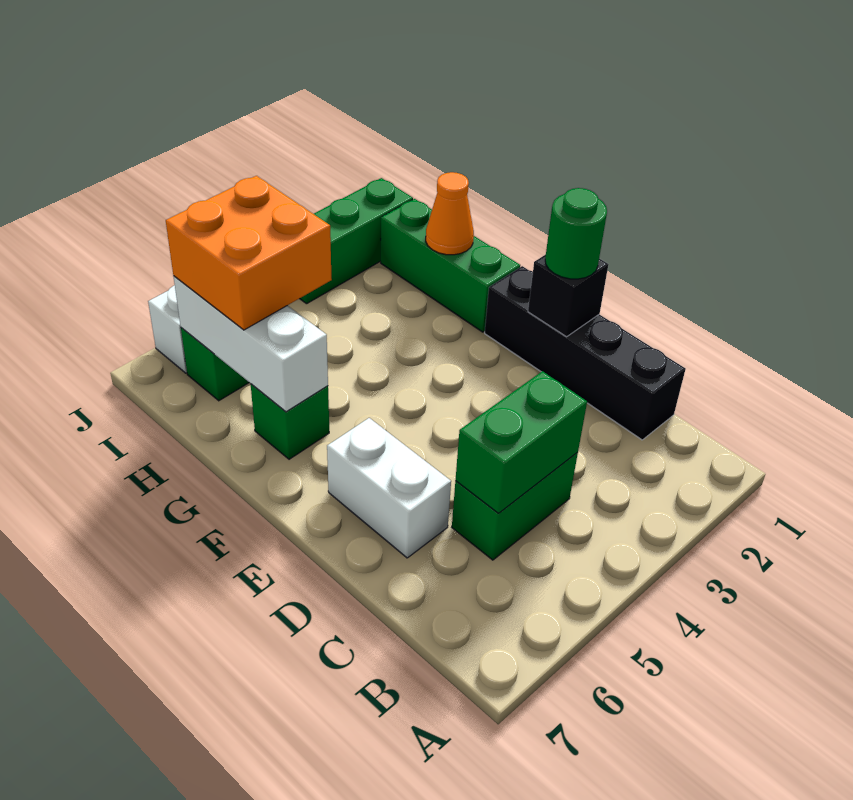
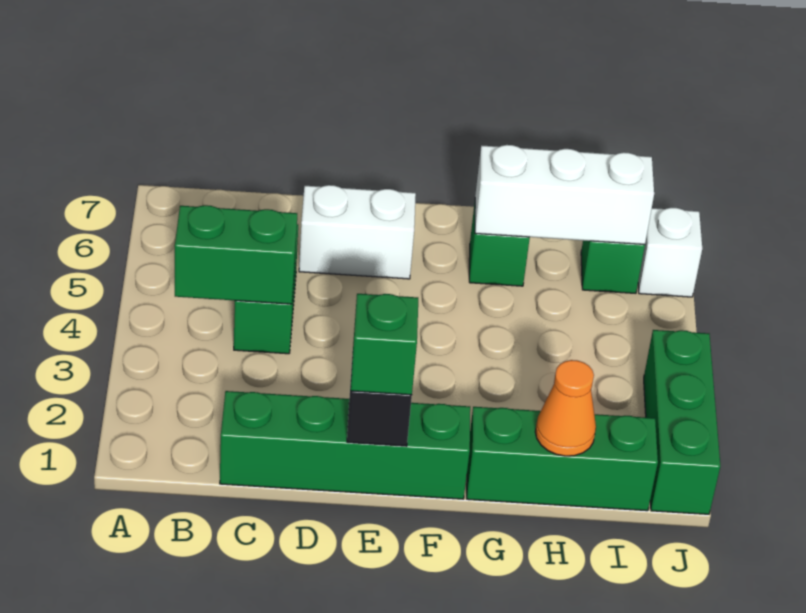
black 1x4 brick [485,266,686,440] -> green 1x4 brick [220,391,470,499]
green 1x2 brick [455,371,587,513] -> green 1x2 brick turned to [175,205,297,304]
green 1x1 round brick [545,188,607,279] -> green 1x1 brick [351,294,418,395]
orange 2x2 brick [166,176,332,330] -> none

